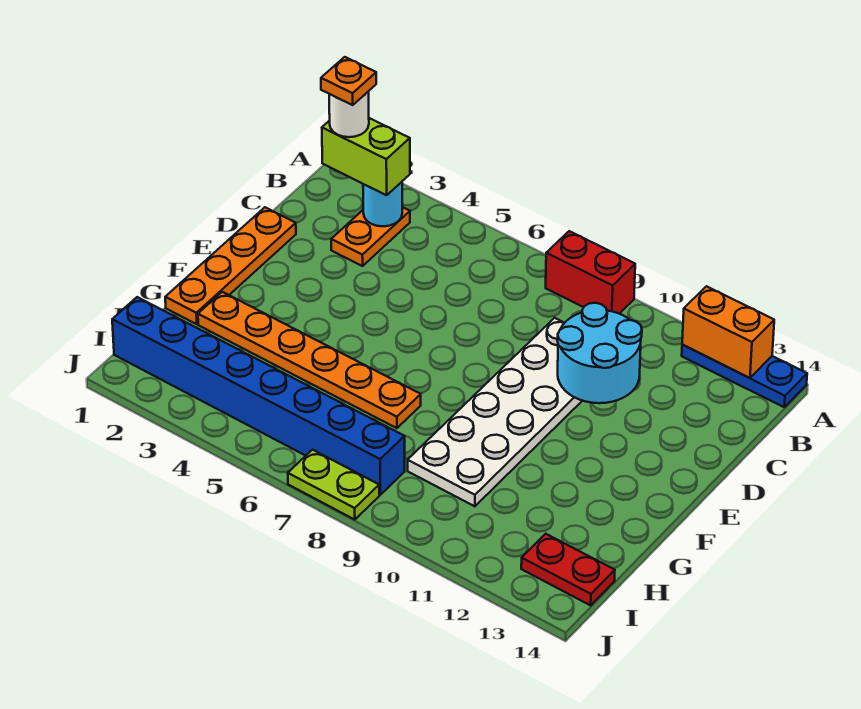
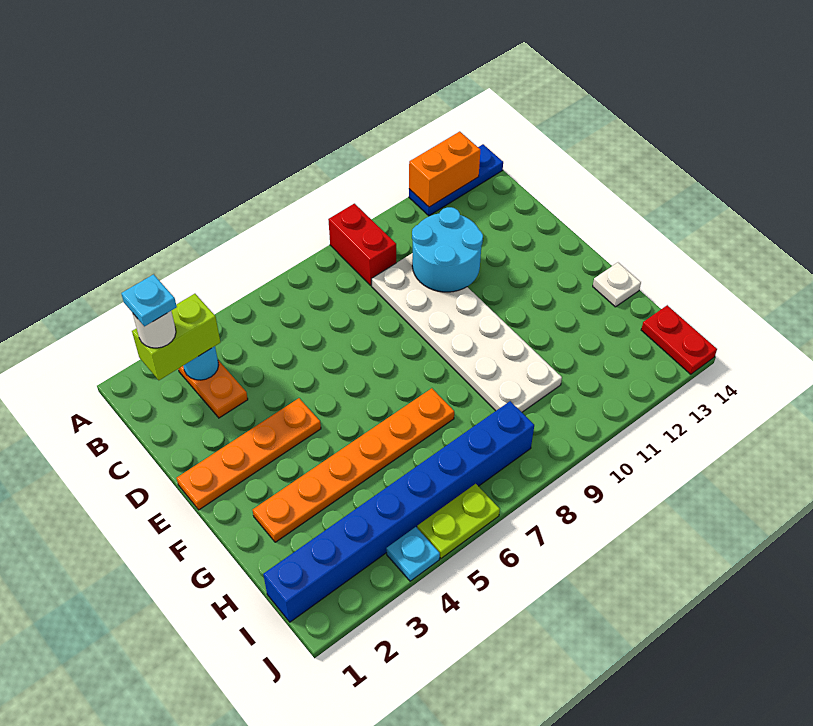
red 1x2 brick [546,231,635,314] -> red 1x2 brick turned to [328,204,396,285]
orange 1x1 plate [321,57,376,105] -> cyan 1x1 plate [121,274,177,326]
orange 1x4 plate [165,207,296,324] -> orange 1x4 plate turned to [177,398,321,510]
none -> white 1x1 plate [593,263,641,307]
red 1x2 plate [521,534,615,605] -> red 1x2 plate turned to [641,305,717,374]
none -> cyan 1x1 plate [386,527,440,581]
lime 1x2 plate [288,450,379,520] -> lime 1x2 plate moved to [417,484,500,558]

